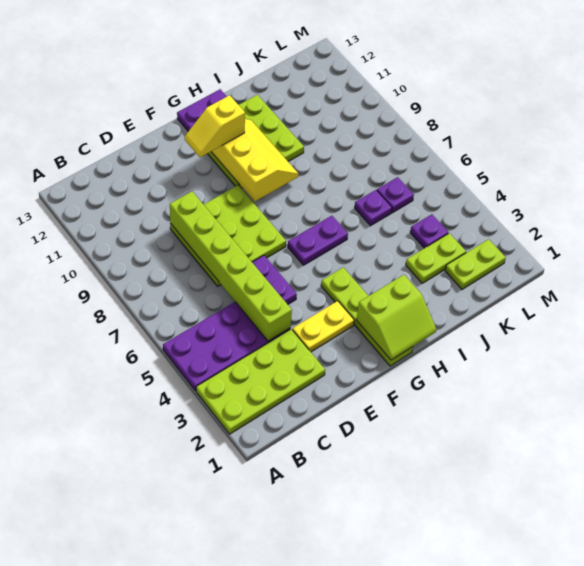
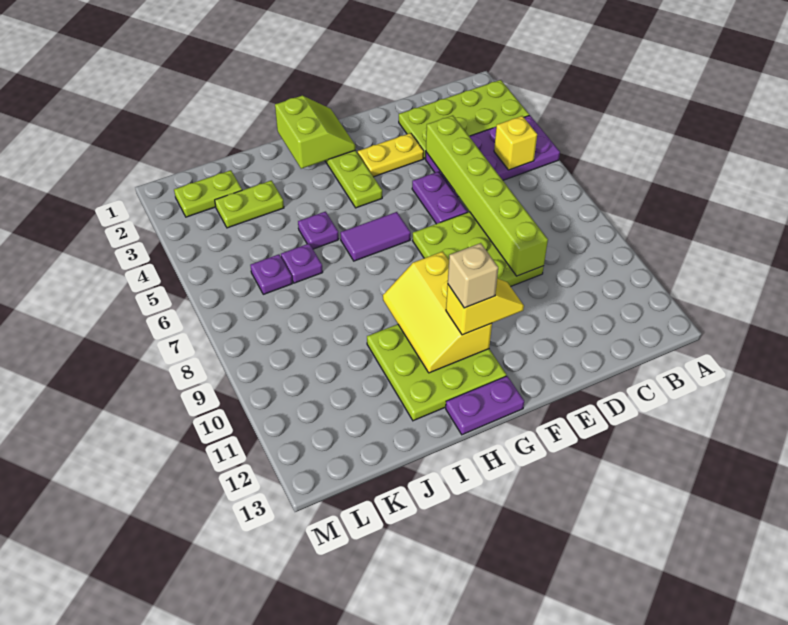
none -> yellow 1x1 brick [494,116,537,170]
lime 2x2 slope [356,275,436,360] -> lime 2x2 slope turned to [275,96,356,169]
purple 1x2 plate [288,216,348,265] -> purple 1x2 tile [340,212,411,261]
none -> tan 1x1 brick [448,243,498,308]
purple 1x1 plate [410,214,448,248] -> purple 1x1 plate moved to [298,212,339,249]

